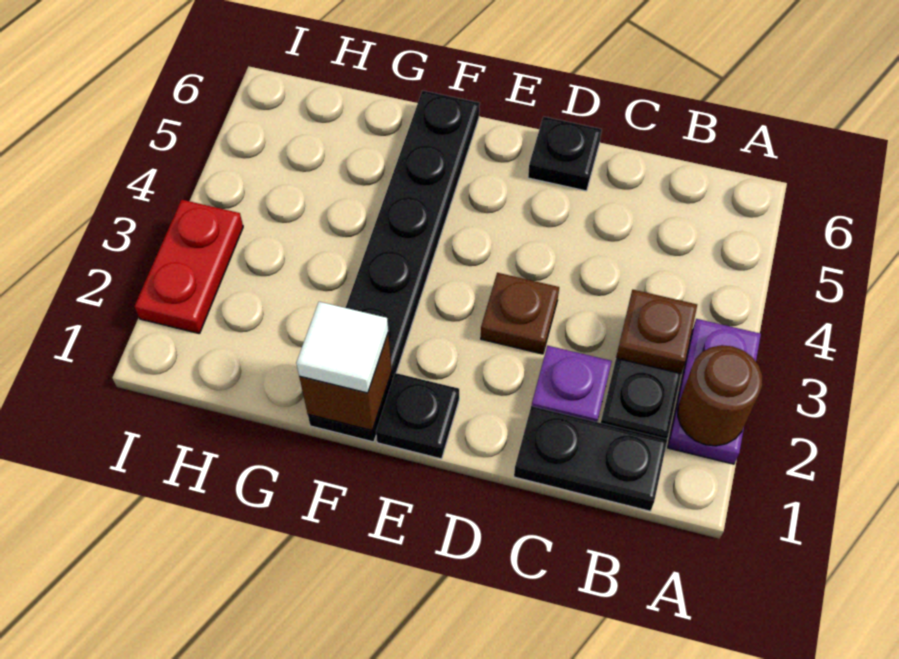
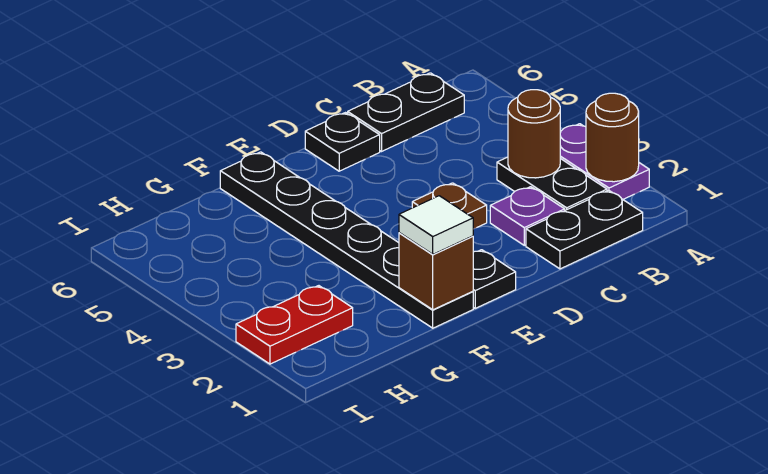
brown 1x1 plate [616,290,697,374] -> brown 1x1 round brick [508,90,560,178]
none -> black 1x2 plate [348,73,464,151]
red 1x2 plate [135,200,243,334] -> red 1x2 plate turned to [236,286,353,364]

